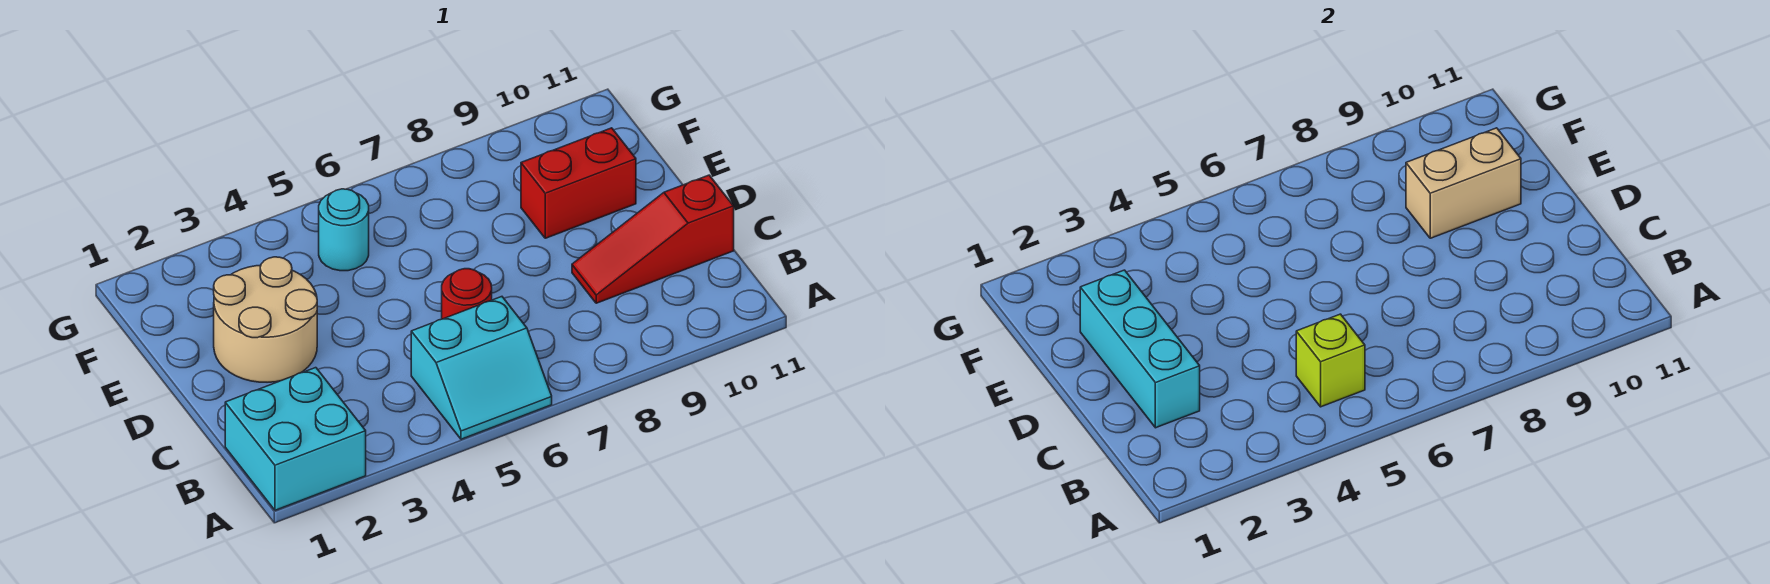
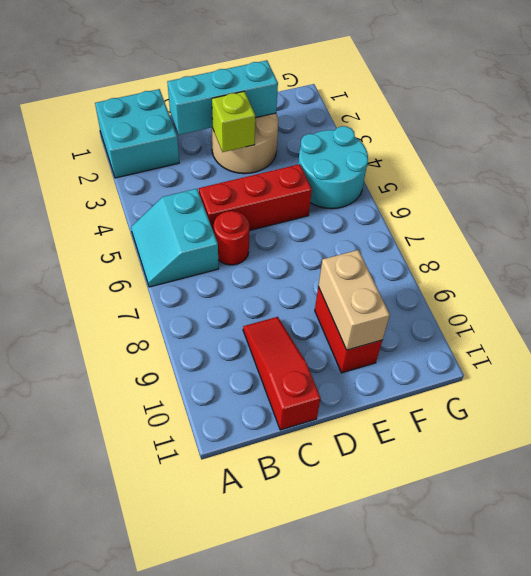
lime 1x1 brick [1296,314,1365,407] -> lime 1x1 brick moved to [212,91,255,152]
none -> red 1x3 brick [199,164,312,232]
cyan 1x1 round brick [319,189,369,271] -> cyan 2x2 round brick [298,126,368,209]

